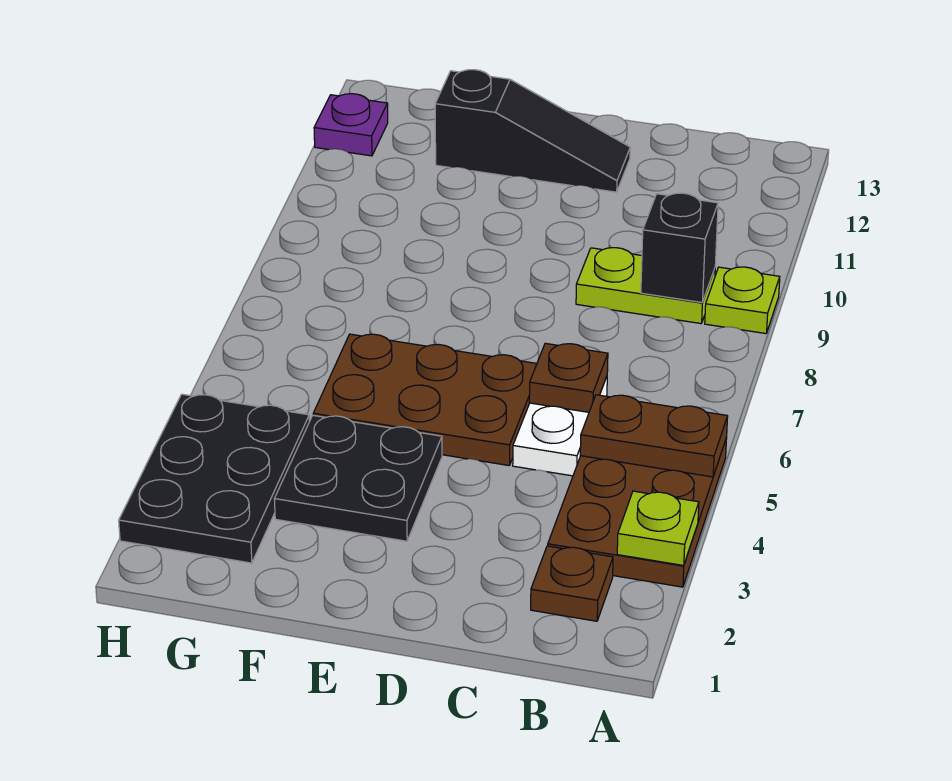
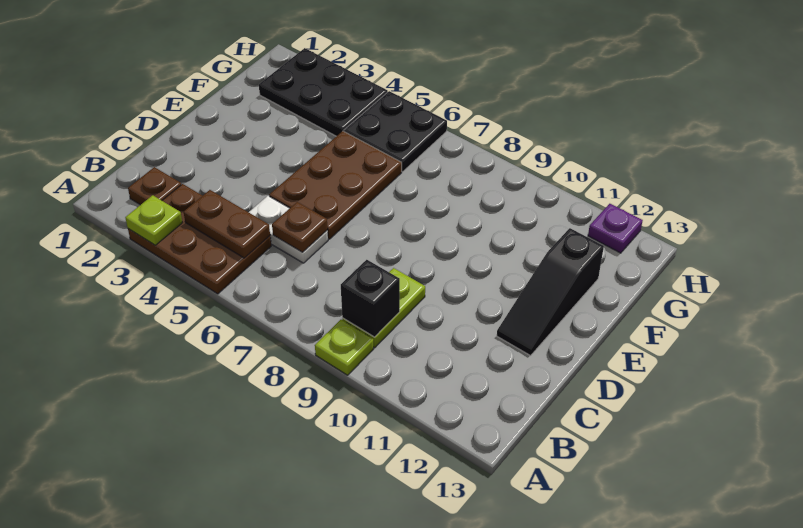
brown 1x2 plate [580,395,728,477] -> brown 1x2 plate turned to [184,190,270,258]
black 2x2 plate [274,415,442,541] -> black 2x2 plate moved to [344,91,447,172]

